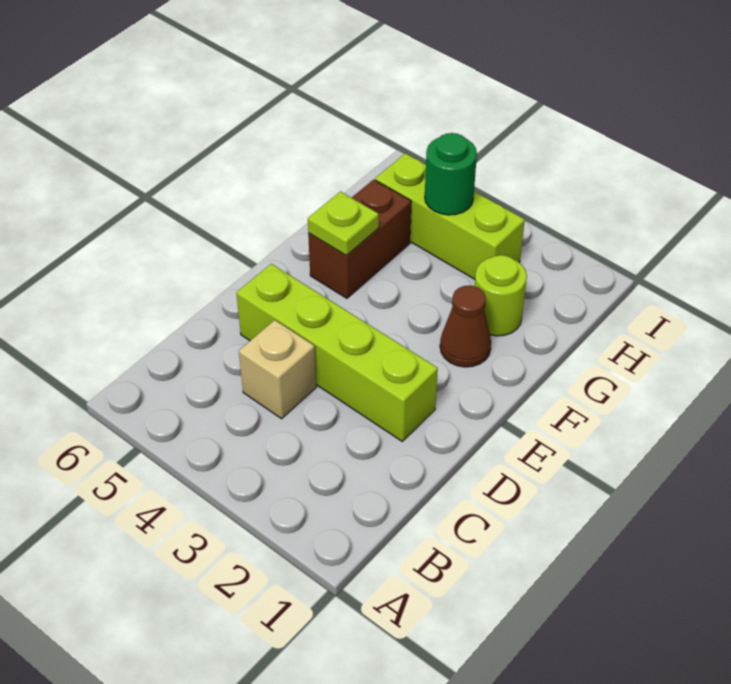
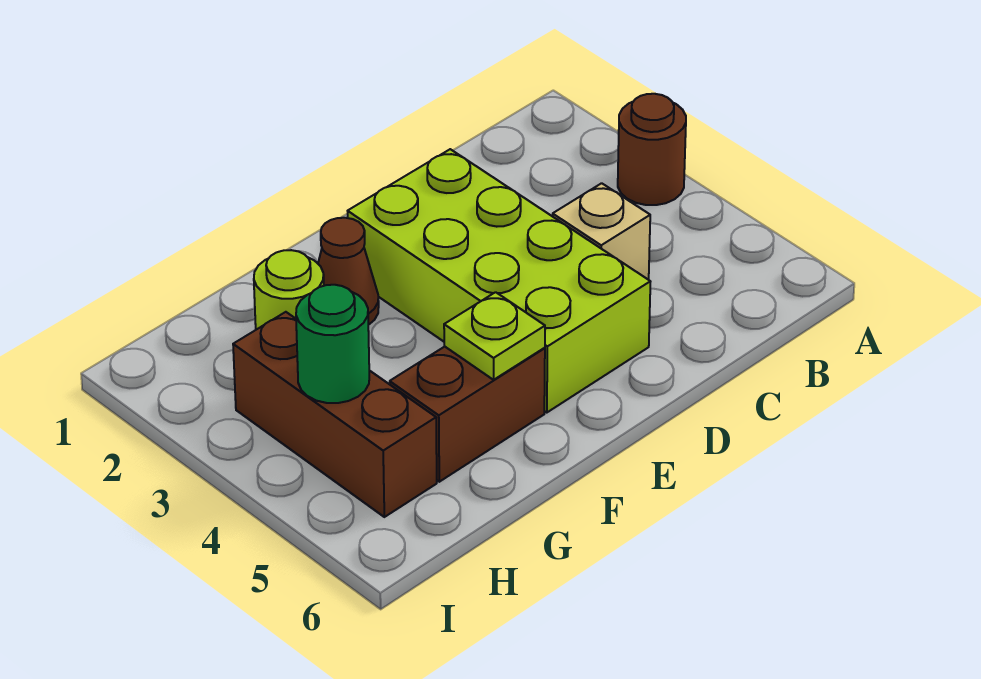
none -> brown 1x1 round brick [618,94,686,205]
lime 1x4 brick [236,264,438,441] -> lime 2x4 brick [348,149,651,413]
lime 1x3 brick [375,153,525,279] -> brown 1x3 brick [233,312,437,517]

